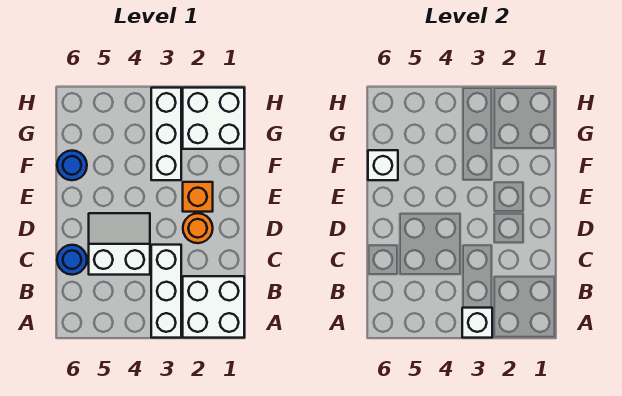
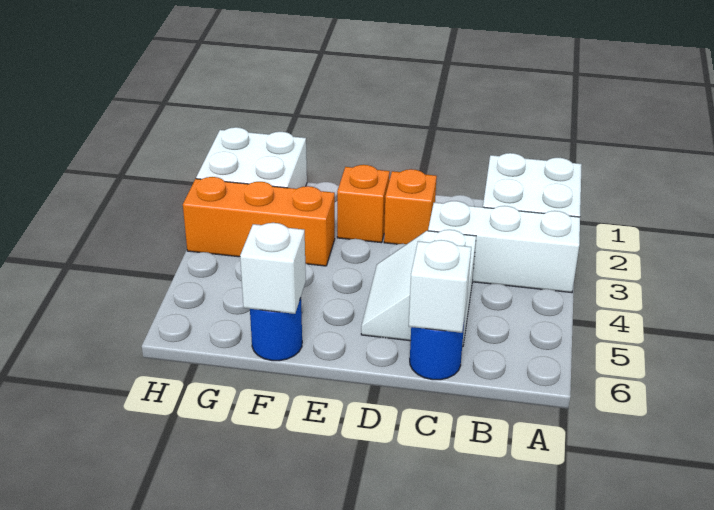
white 1x1 brick [462,308,492,338] -> white 1x1 brick moved to [409,240,471,333]
orange 1x1 round brick [183,213,213,243] -> orange 1x1 brick [384,169,437,244]
white 1x3 brick [151,88,181,180] -> orange 1x3 brick [183,177,335,266]

